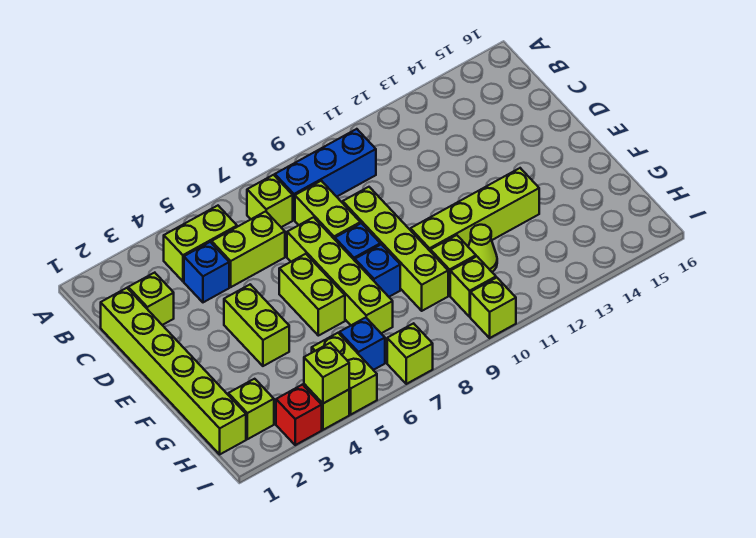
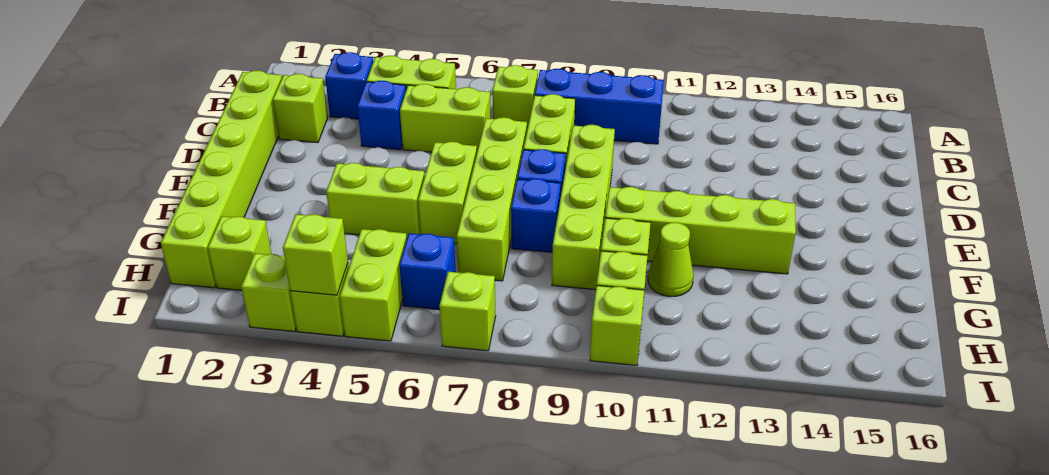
none -> blue 1x1 brick [325,52,374,119]
lime 1x2 brick [224,284,289,366] -> lime 1x2 brick turned to [326,163,425,237]
red 1x1 brick [276,385,322,445] -> lime 1x1 brick [241,254,296,332]

